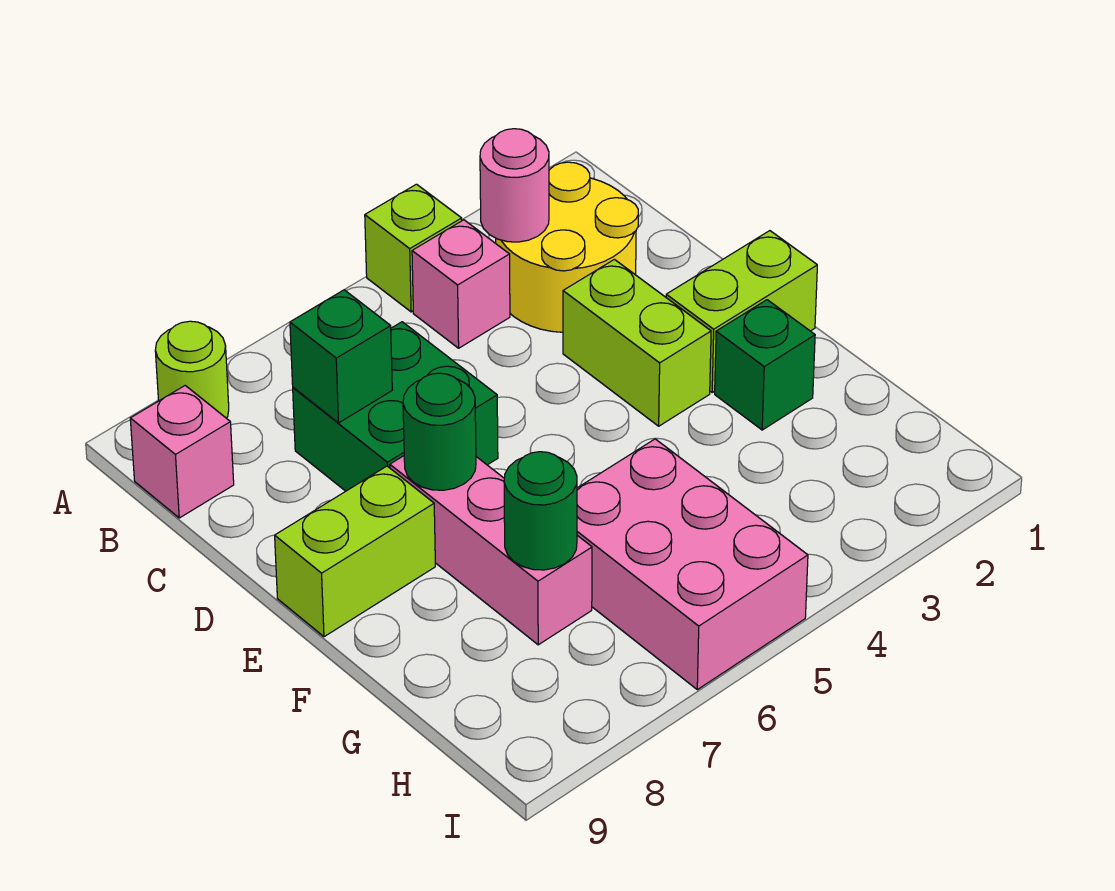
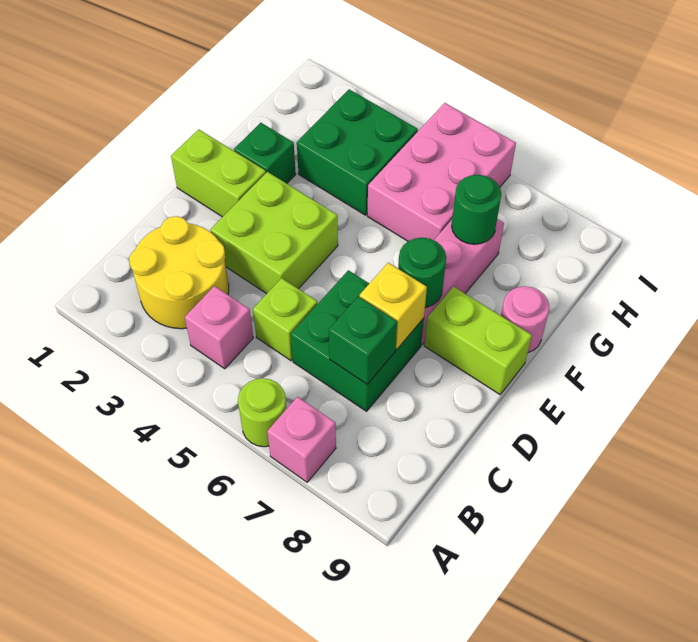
lime 1x1 brick [365,184,462,312] -> lime 1x1 brick moved to [253,278,318,361]
lime 1x1 round brick [155,321,229,418] -> lime 1x1 round brick moved to [238,378,287,447]
pink 1x1 round brick [480,129,549,242] -> pink 1x1 round brick moved to [501,286,549,353]
pink 1x1 brick [130,386,234,518] -> pink 1x1 brick moved to [267,397,336,482]
lime 1x2 brick [563,259,711,426] -> lime 2x2 brick [210,172,338,294]
none -> yellow 1x1 brick [360,263,427,349]
none -> green 2x2 brick [297,89,418,215]

